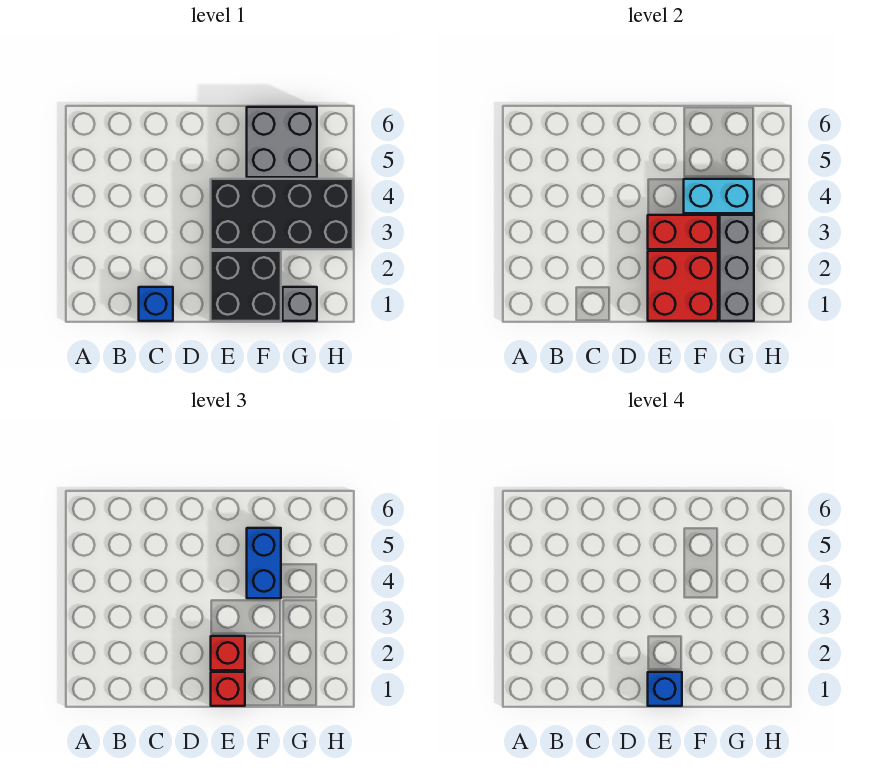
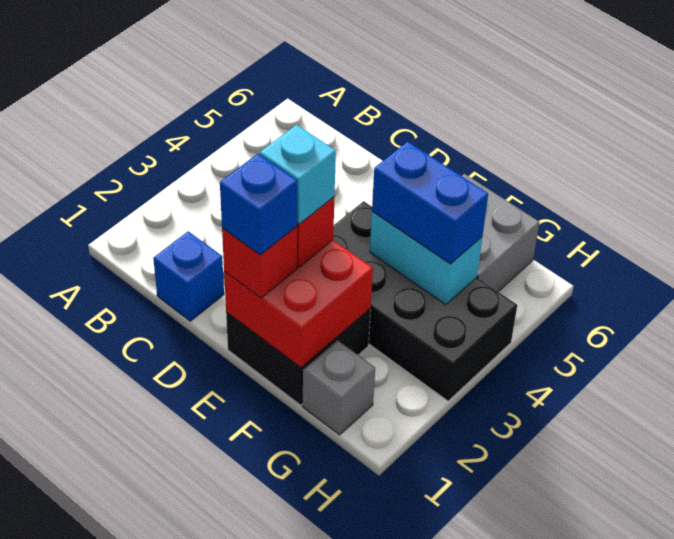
none -> cyan 1x1 brick [260,125,336,224]
red 1x2 brick [648,215,718,249] -> none
blue 1x2 brick [247,528,281,598] -> blue 1x2 brick turned to [372,142,488,264]
grey 1x3 brick [720,215,754,321] -> none

